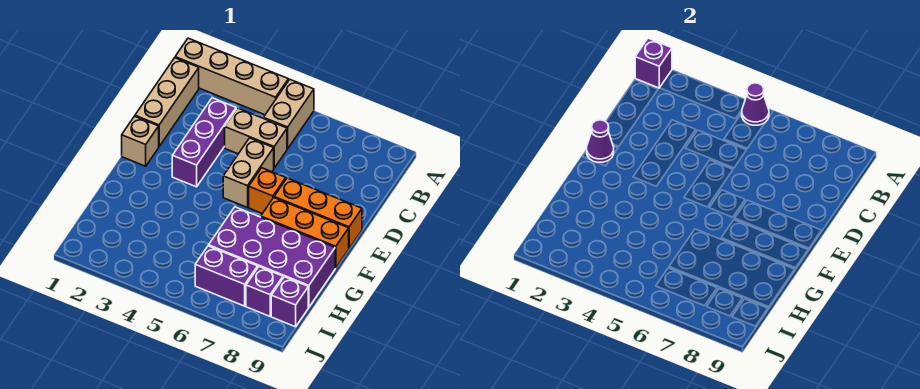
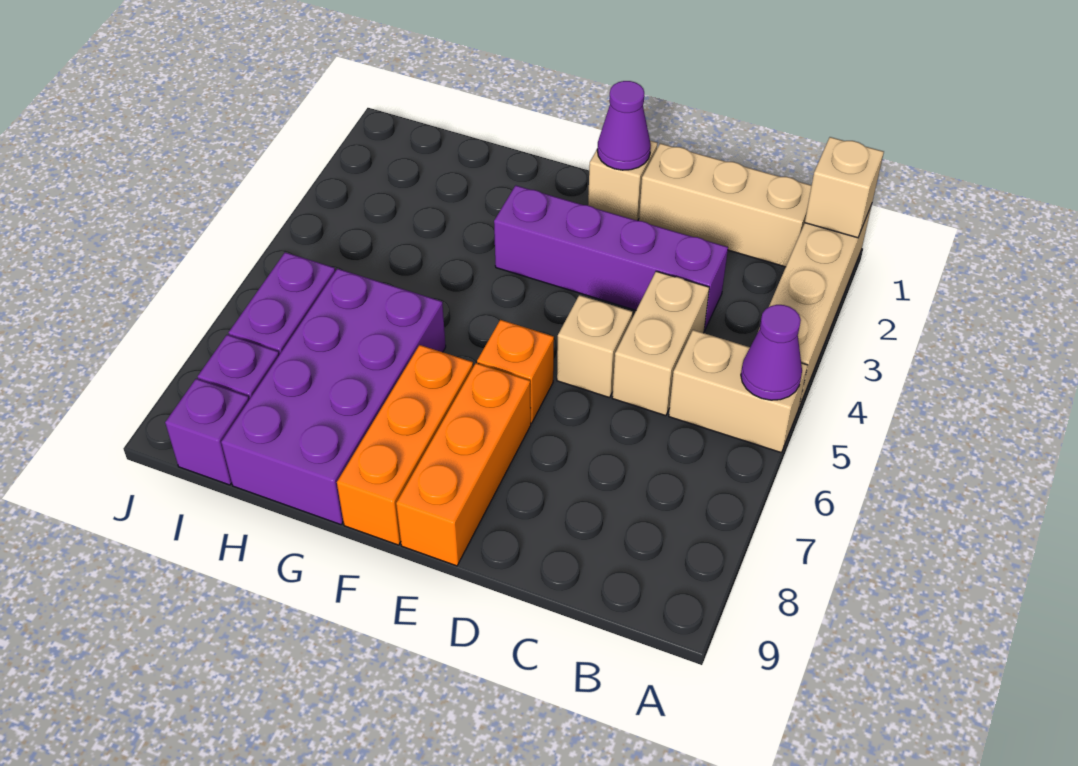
purple 1x1 brick [635,38,672,88] -> tan 1x1 brick [805,137,884,238]
purple 1x3 brick [172,98,236,187] -> purple 1x4 brick [494,185,728,331]
tan 1x2 brick [223,138,274,207] -> tan 1x1 brick [557,295,633,398]

